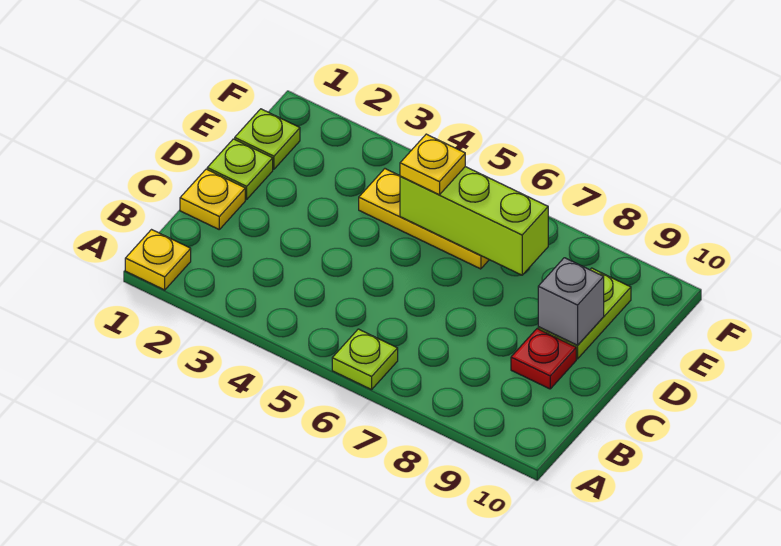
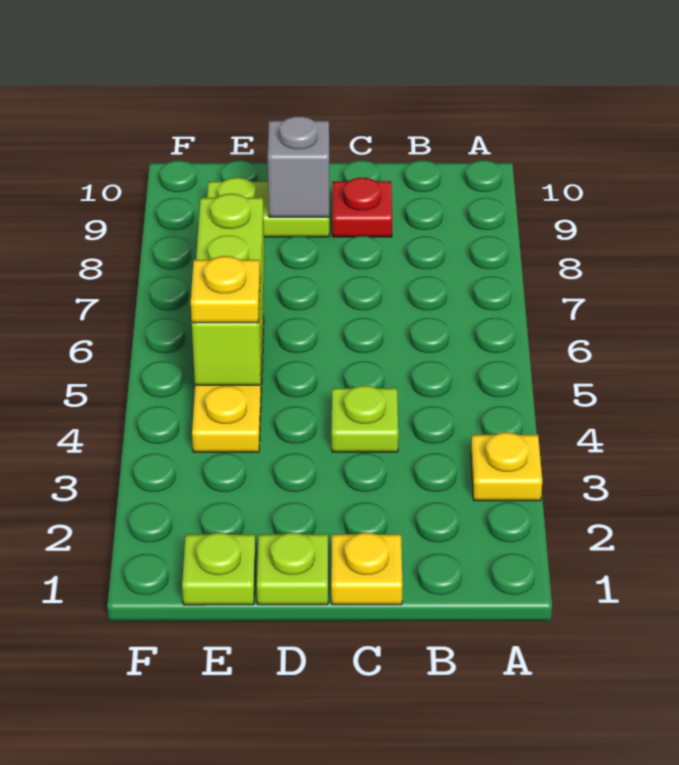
yellow 1x1 plate [125,230,191,290] -> yellow 1x1 plate moved to [471,432,542,501]
lime 1x1 plate [332,329,398,390] -> lime 1x1 plate moved to [332,386,398,452]

